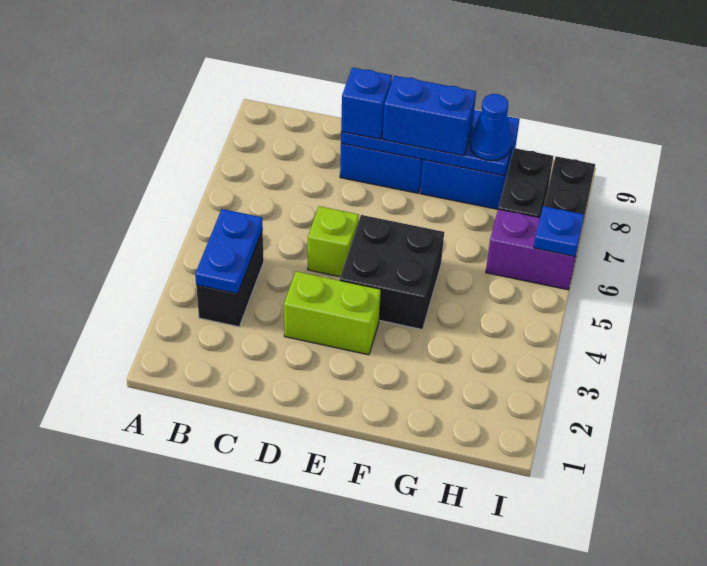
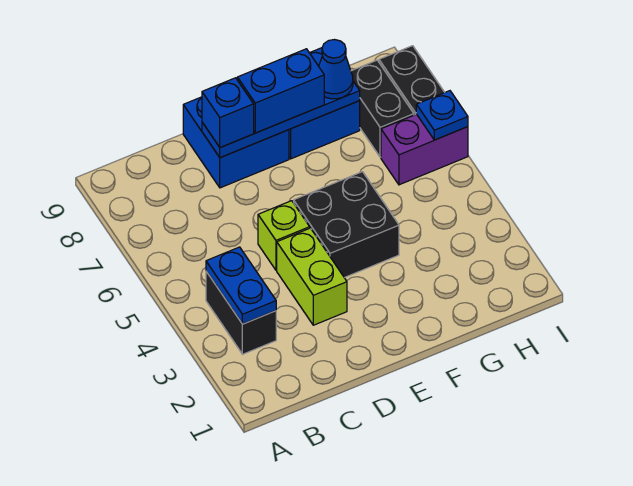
lime 1x2 brick [284,271,381,355] -> lime 1x2 brick turned to [277,228,347,325]

